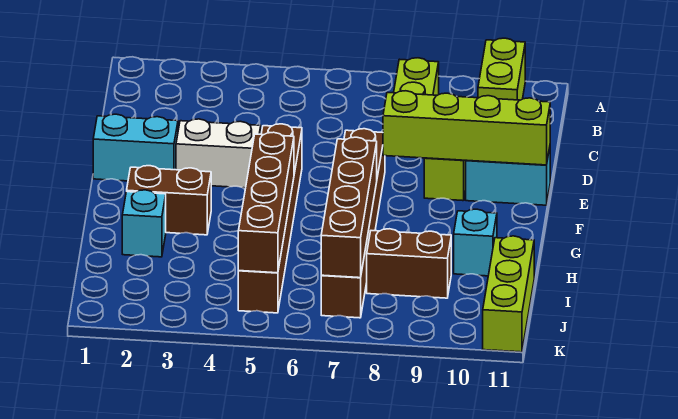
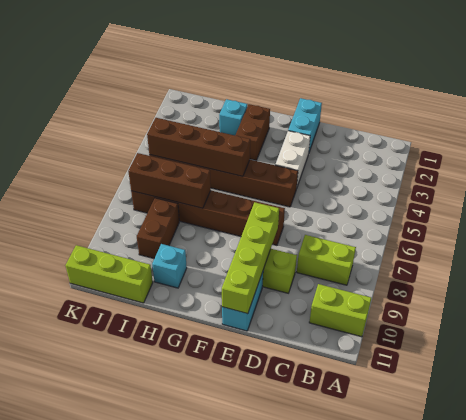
brown 1x4 brick [321,137,377,278] -> brown 1x3 brick [128,153,211,208]

